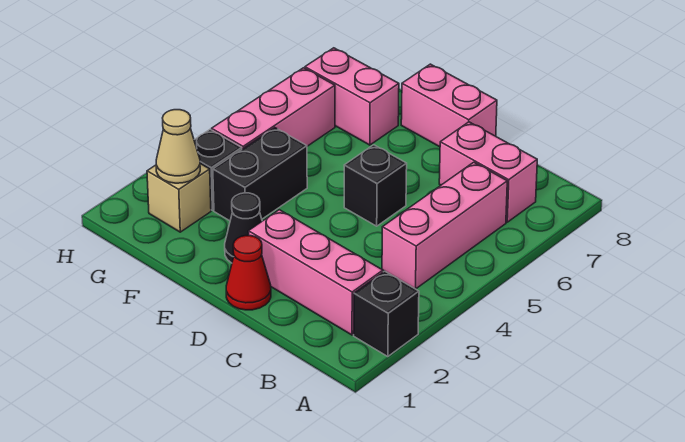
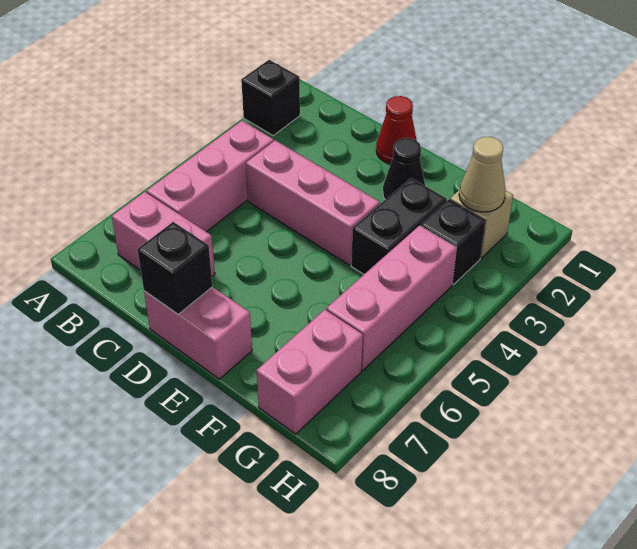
pink 1x3 brick [248,210,383,335] -> pink 1x3 brick moved to [246,140,380,265]
black 1x1 brick [344,145,407,226] -> black 1x1 brick moved to [137,222,213,314]
pink 1x2 brick [305,48,399,145] -> pink 1x2 brick turned to [256,310,363,434]

